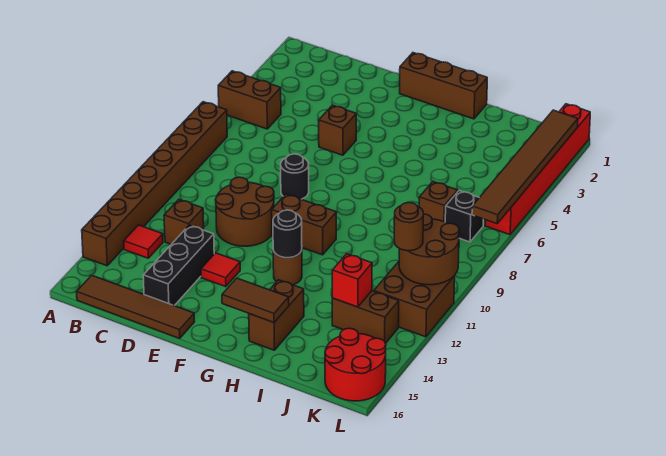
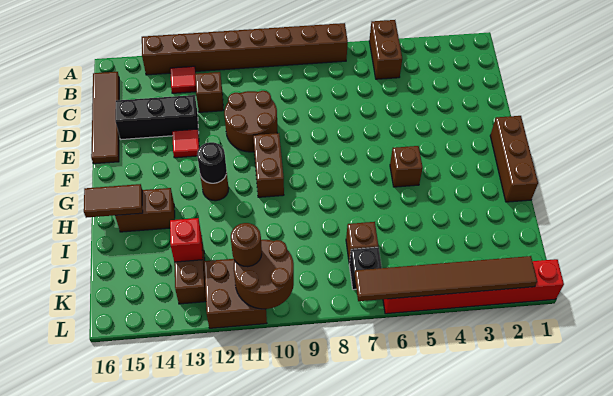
brown 1x1 brick [319,105,356,155] -> brown 1x1 brick moved to [390,146,423,187]
black 1x1 round brick [281,154,309,199] -> none
brown 1x2 tile [222,278,289,323] -> brown 1x2 tile turned to [84,184,143,218]
red 2x2 round brick [325,328,386,401] -> none

